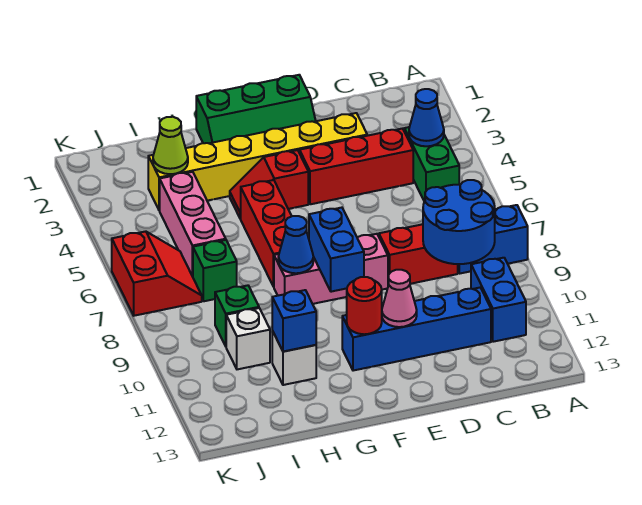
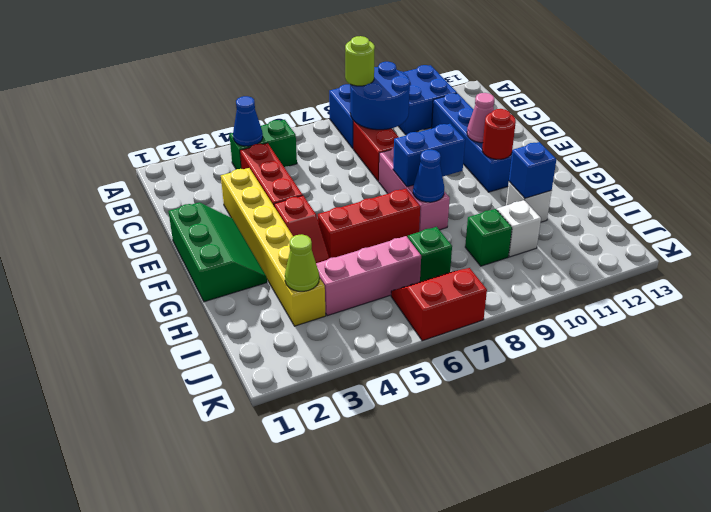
none -> lime 1x1 round brick [345,36,375,86]
blue 1x2 brick [471,258,526,342] -> blue 2x2 brick [398,65,457,134]

